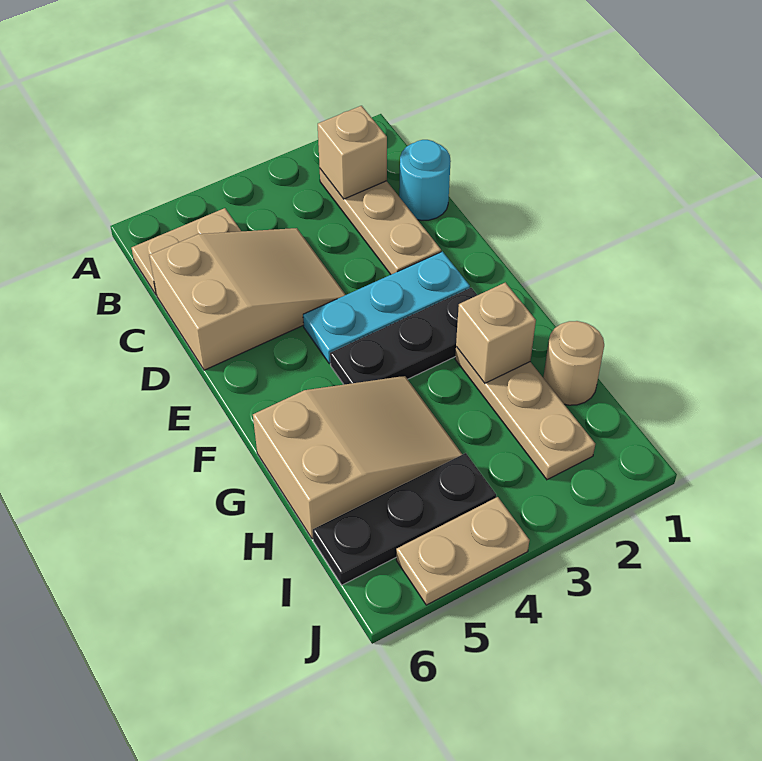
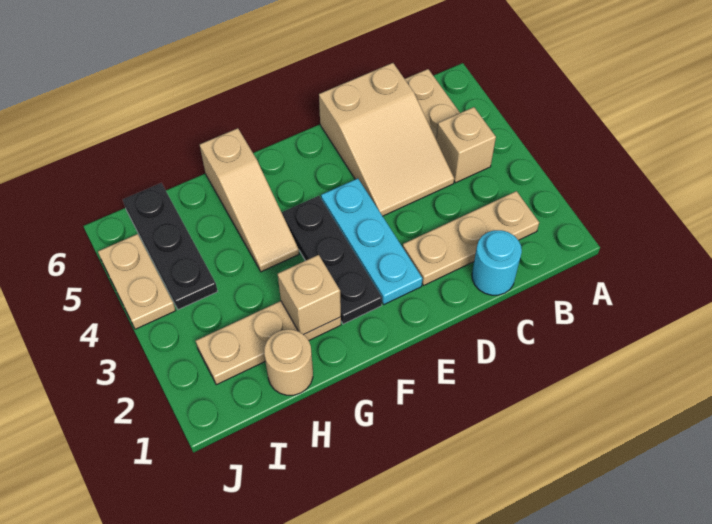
tan 1x1 brick [318,106,387,199] -> tan 1x1 brick moved to [436,107,496,183]
tan 2x3 slope [253,376,462,539] -> tan 1x3 slope [200,128,299,272]

